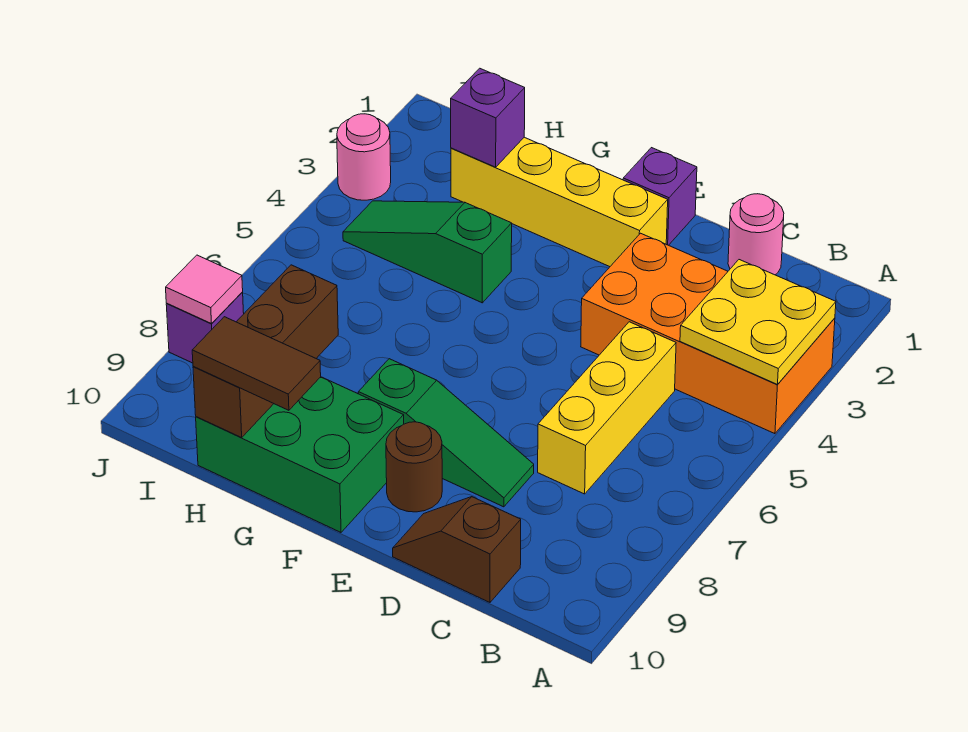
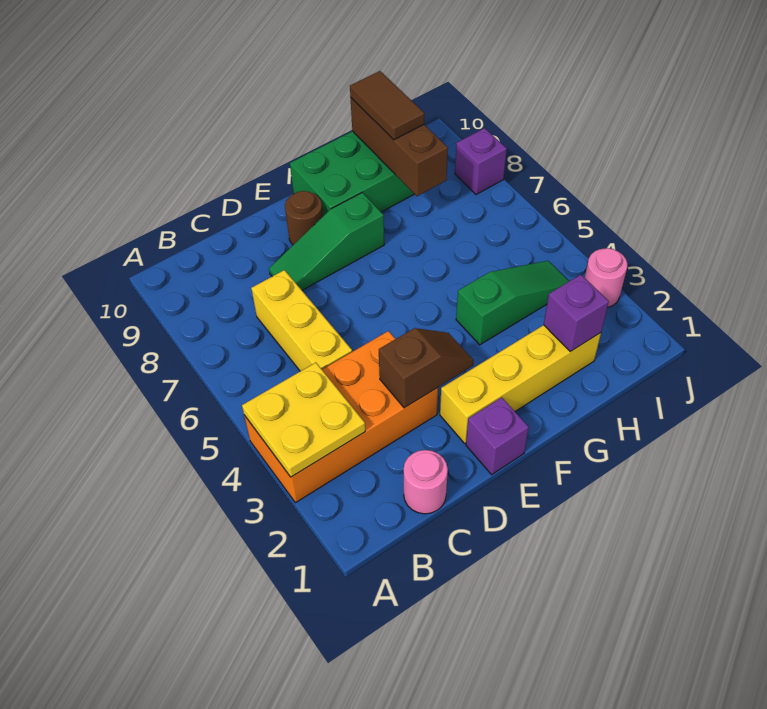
brown 1x2 slope [393,497,521,602] -> brown 1x2 slope moved to [379,328,474,408]
brown 1x2 tile [192,317,321,410] -> brown 1x2 tile turned to [350,71,424,140]
pink 1x1 tile [166,255,243,324] -> none

